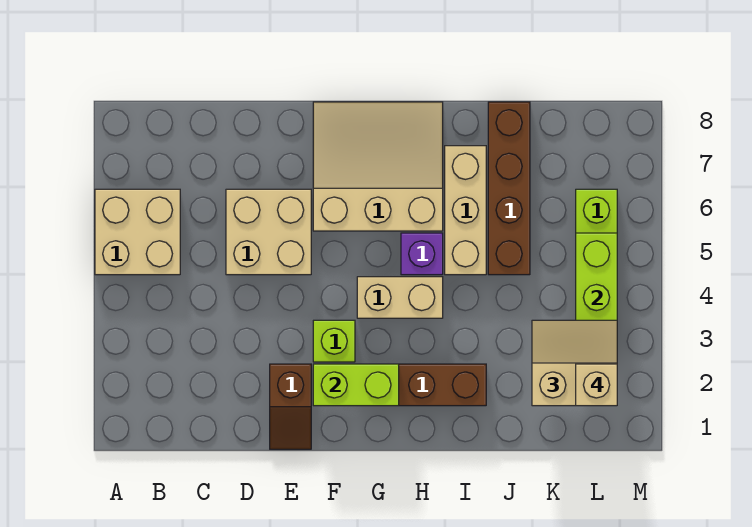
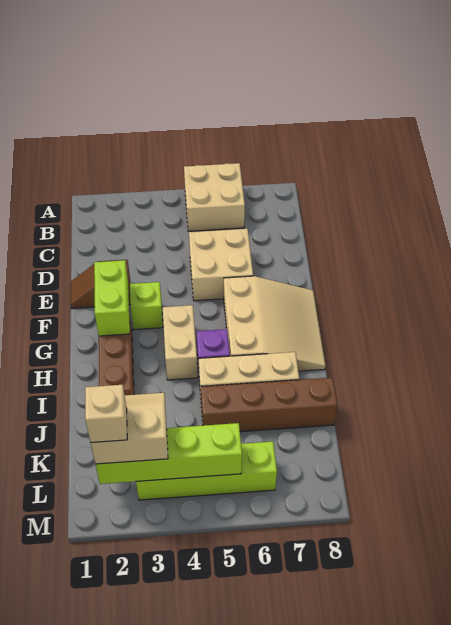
tan 2x2 slope [532,320,617,406] -> tan 2x2 slope turned to [91,393,168,464]

